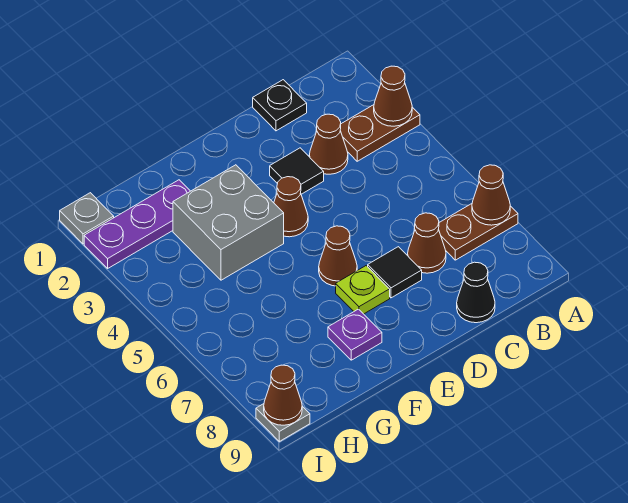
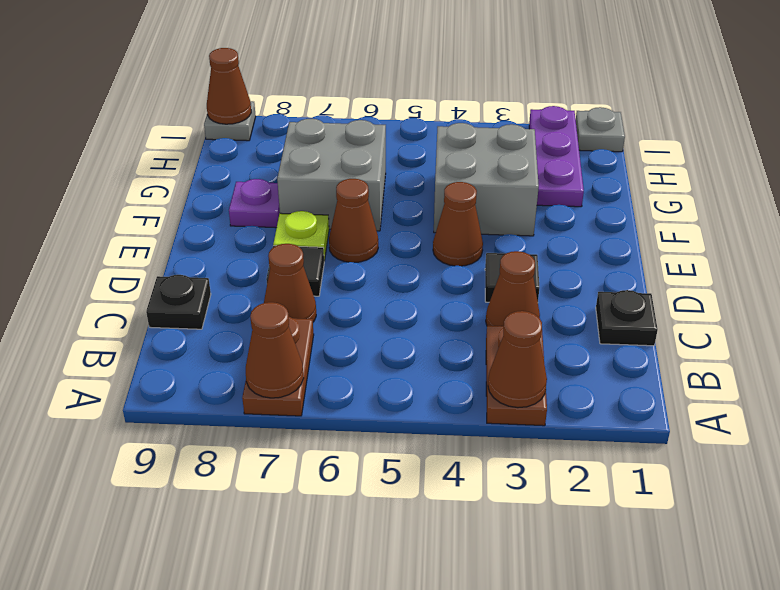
black 1x1 cone [457,262,495,323] -> black 1x1 plate [146,275,211,329]
none -> grey 2x2 brick [277,119,386,231]

